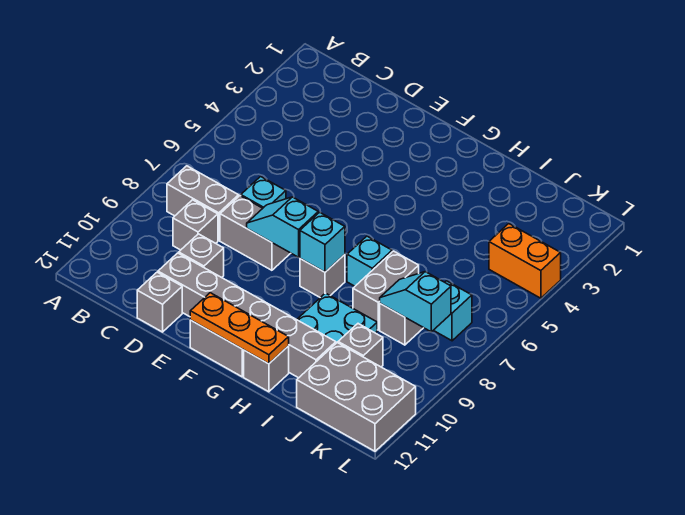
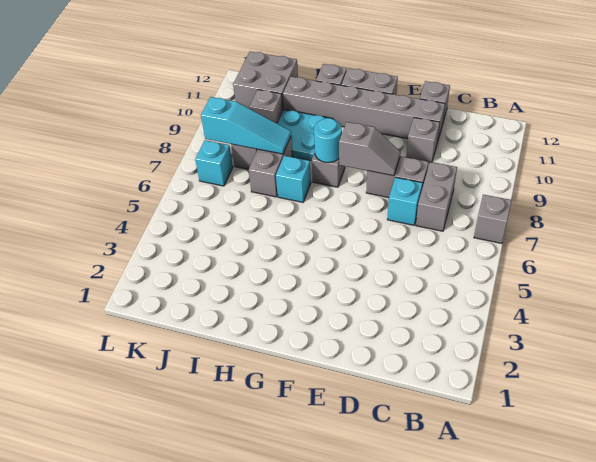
grey 1x2 brick [167,166,239,241] -> grey 1x2 brick turned to [416,162,457,231]
grey 1x1 brick [173,200,218,250] -> grey 1x1 brick moved to [474,195,511,243]
cyan 1x2 slope [247,197,318,257] -> grey 1x2 slope [339,122,401,176]
orange 1x3 plate [190,293,289,364] -> none
cyan 1x1 brick [300,212,345,272] -> cyan 1x1 round brick [314,118,342,163]
cyan 1x2 slope [380,272,451,332] -> cyan 1x3 slope [201,97,291,154]
grey 2x3 brick [297,343,416,451] -> grey 2x2 brick [233,52,298,110]
orange 1x2 brick [489,224,561,298] -> none

